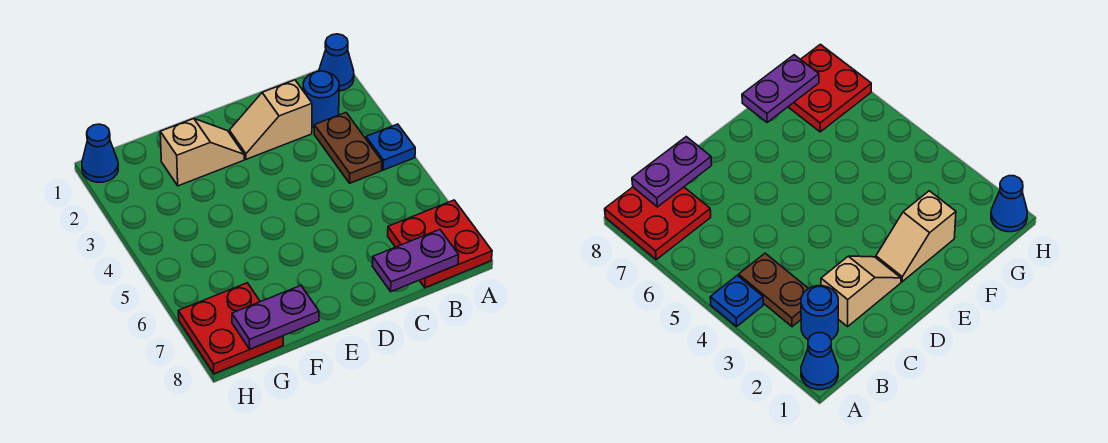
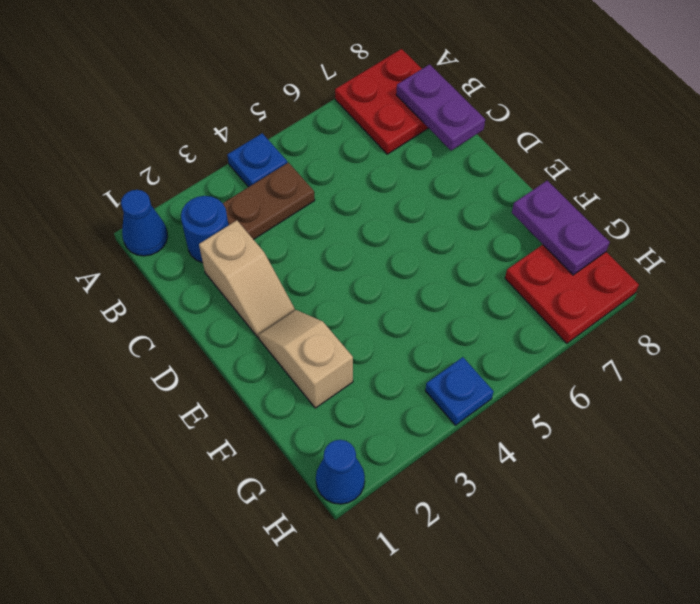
none -> blue 1x1 plate [425,357,494,425]

